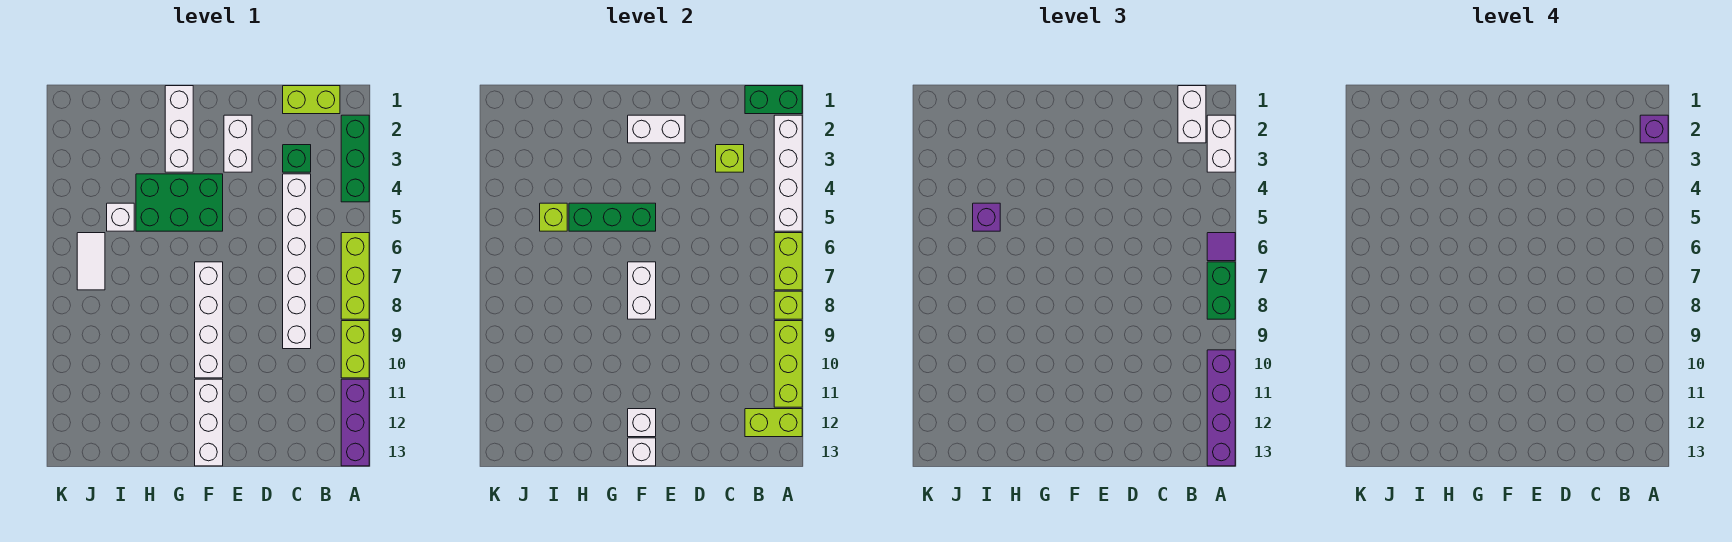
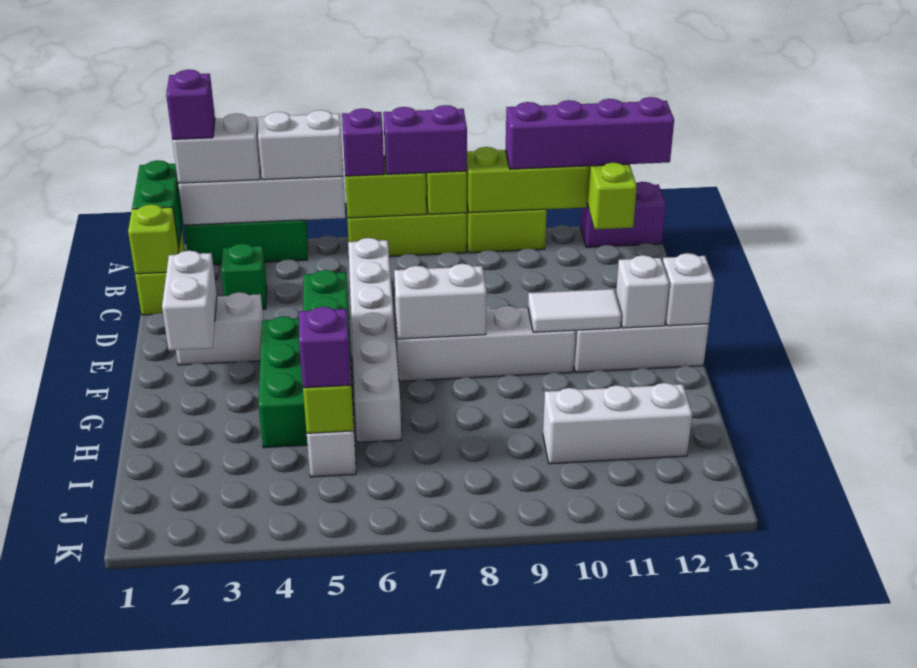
purple 1x1 tile [1207,233,1235,261] -> purple 1x1 brick [342,108,384,176]
green 1x2 brick [1207,262,1235,319] -> purple 1x2 brick [383,105,467,174]
purple 1x3 brick [341,379,369,466] -> purple 1x2 brick [581,182,666,247]
white 1x2 brick [1178,86,1206,143] -> white 1x2 brick moved to [258,110,343,180]
lime 1x1 brick [716,145,744,172] -> lime 1x1 brick moved to [128,204,179,274]
white 1x6 brick [283,174,311,349] -> white 1x6 brick turned to [348,238,401,443]
white 1x3 brick [165,86,193,172] -> white 1x3 brick moved to [543,383,692,464]
white 1x2 tile [77,233,105,290] -> white 1x2 tile moved to [528,289,621,332]

